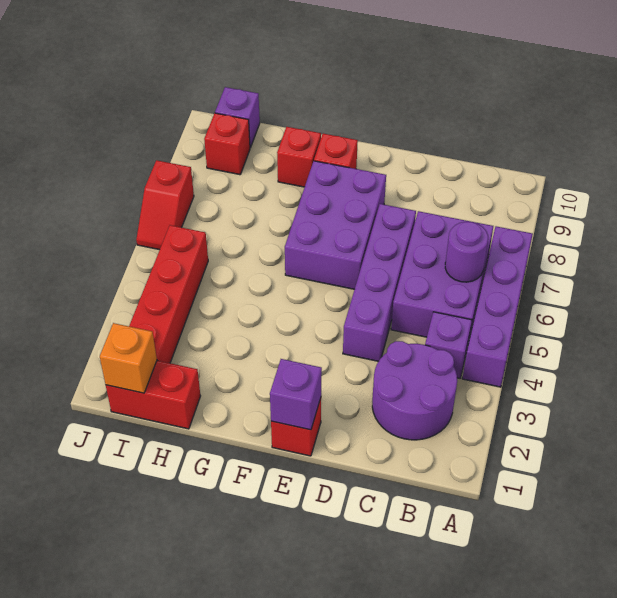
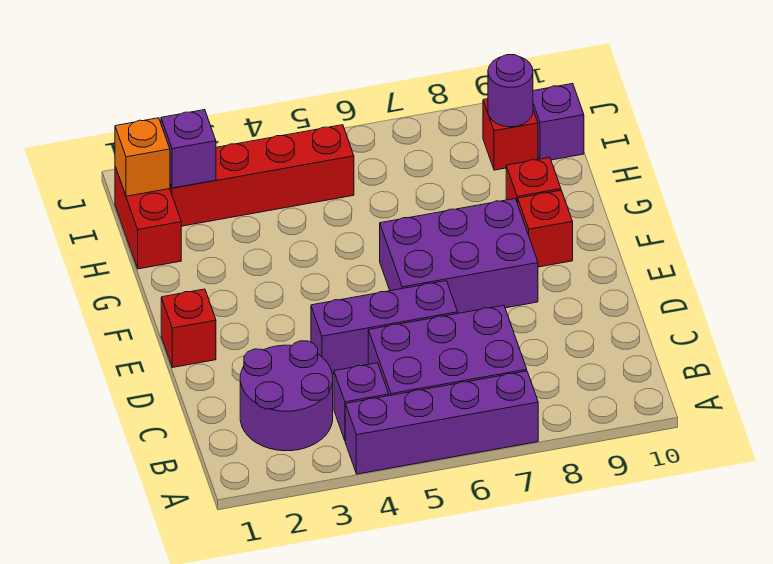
purple 1x1 round brick [445,222,488,282] -> purple 1x1 round brick moved to [488,55,533,127]
purple 1x4 brick [343,204,416,361] -> purple 1x3 brick [311,281,458,374]
purple 1x1 brick [270,359,322,430] -> purple 1x1 brick moved to [161,110,216,188]
red 1x2 slope [136,160,194,250] -> none

